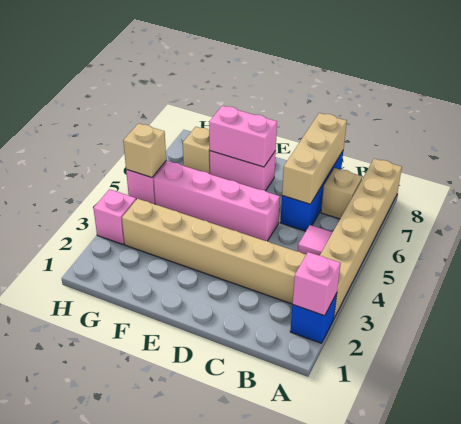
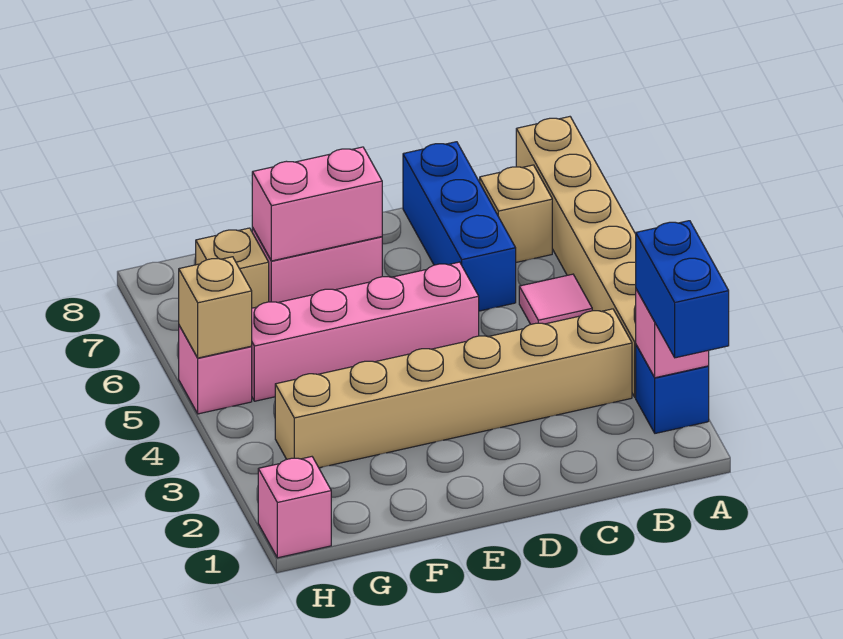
none -> blue 1x2 brick [636,221,729,358]
tan 1x3 brick [282,113,347,204] -> none
pink 1x1 brick [93,189,136,244] -> pink 1x1 brick moved to [258,457,331,558]

